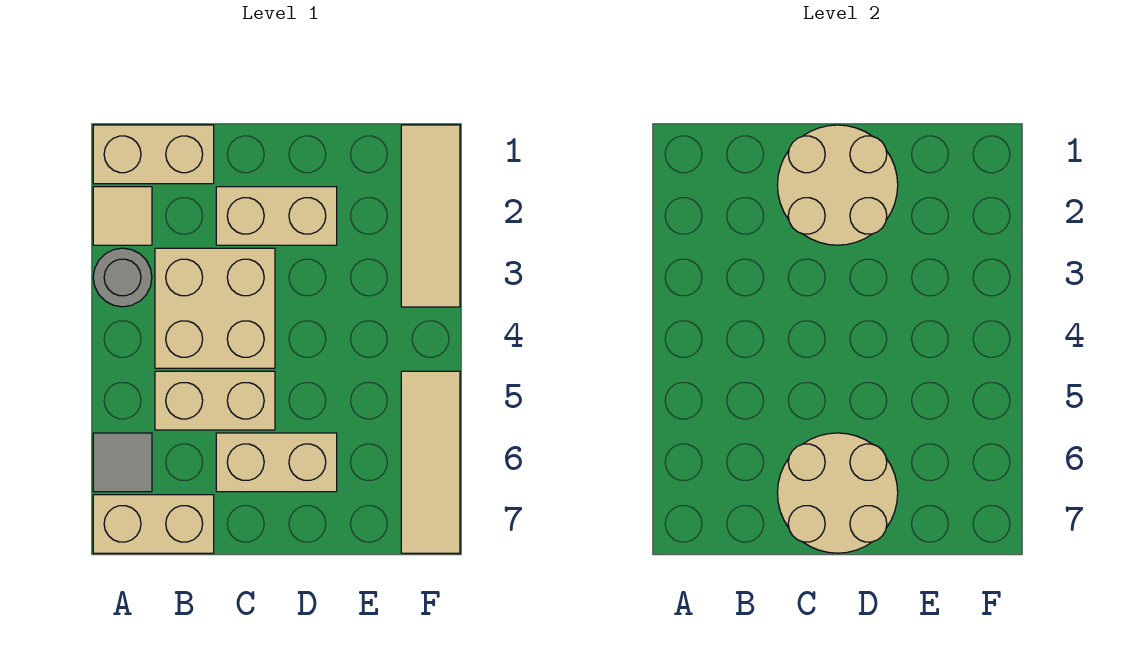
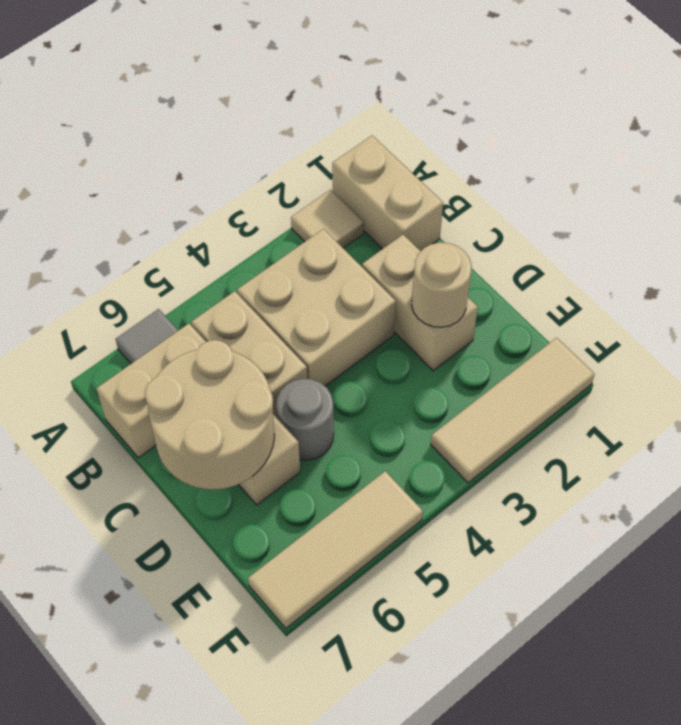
grey 1x1 round brick [93,248,152,307] -> grey 1x1 round brick moved to [276,379,334,460]
tan 1x2 brick [93,495,214,553] -> tan 1x2 brick turned to [97,324,206,458]
tan 2x2 round brick [777,125,898,245] -> tan 1x1 round brick [412,243,472,327]

